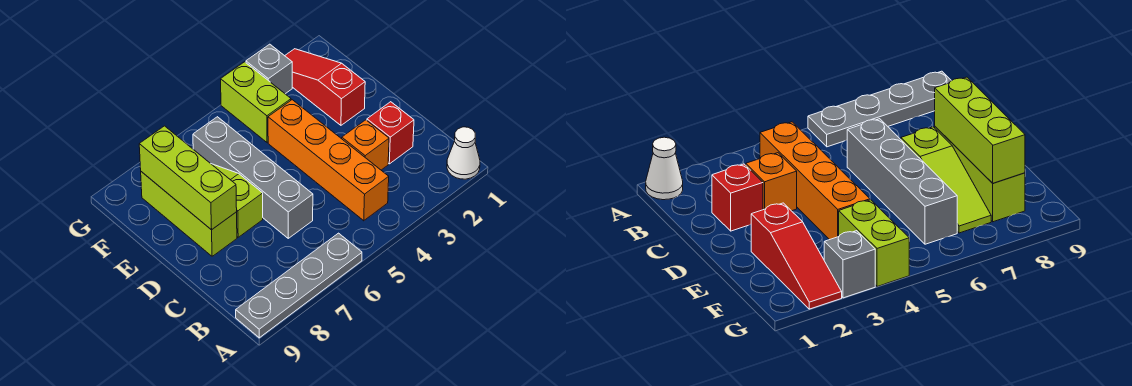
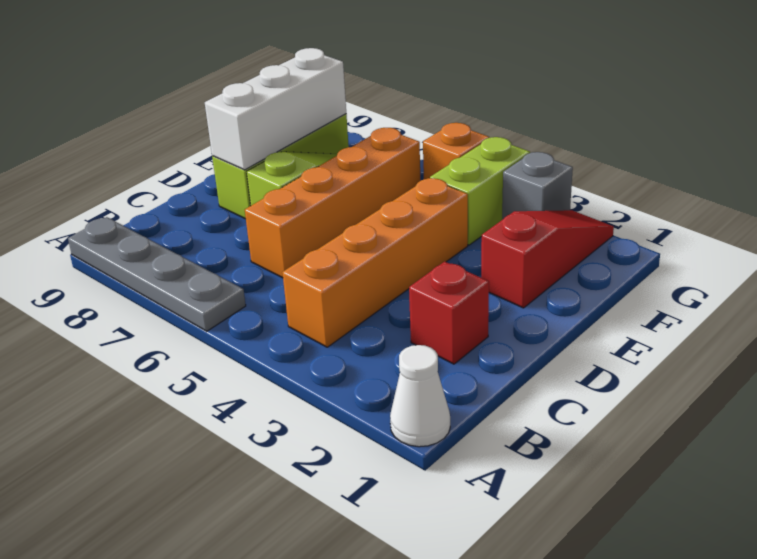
orange 1x1 brick [342,120,389,170] -> orange 1x1 brick moved to [423,123,489,179]
grey 1x4 brick [193,117,313,238] -> orange 1x4 brick [245,128,420,278]
lime 1x3 brick [139,126,237,230] -> white 1x3 brick [205,48,346,170]

